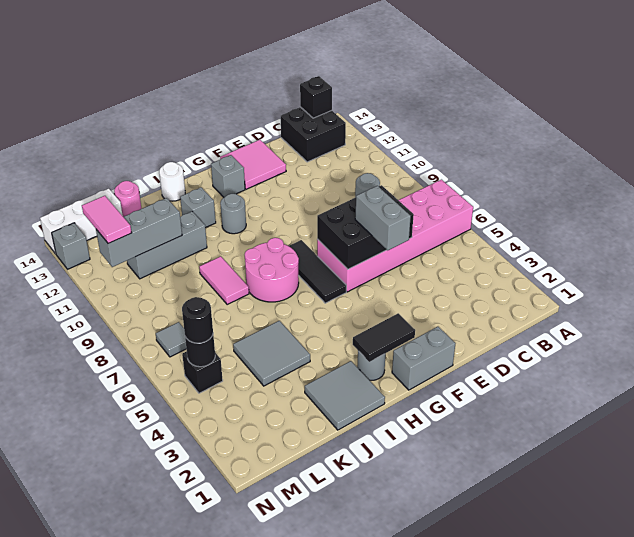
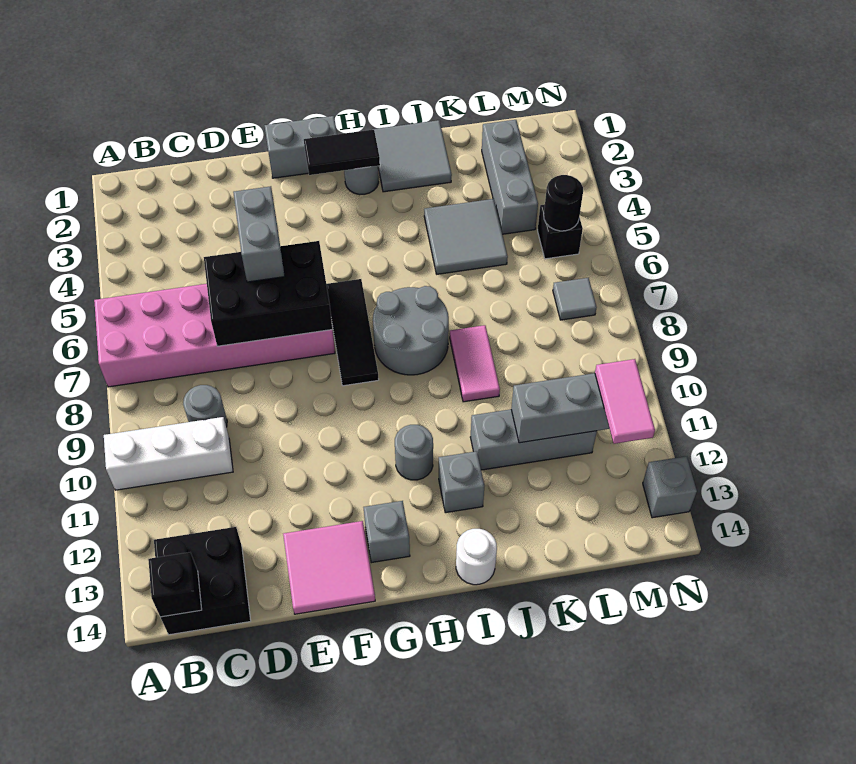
pink 2x2 round brick [244,238,299,302] -> grey 2x2 round brick [373,286,449,375]
pink 1x1 round brick [114,181,142,217] -> none
none -> grey 1x3 brick [482,120,538,234]
white 1x3 brick [40,189,123,254] -> white 1x3 brick moved to [104,417,233,490]
black 1x1 round brick [182,297,213,343] -> none

